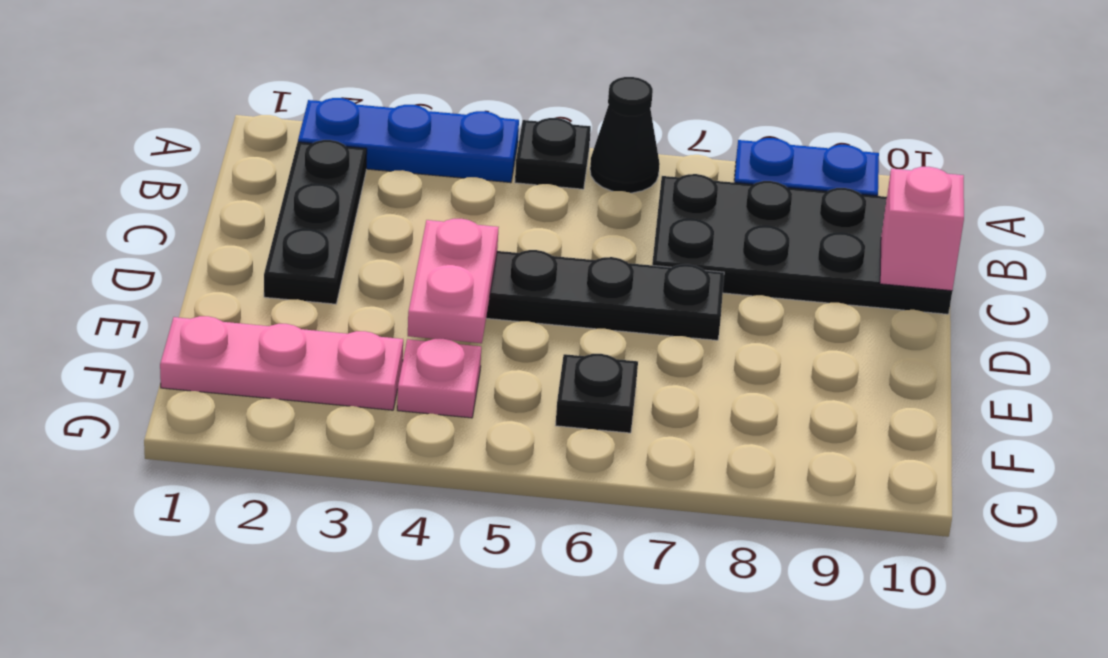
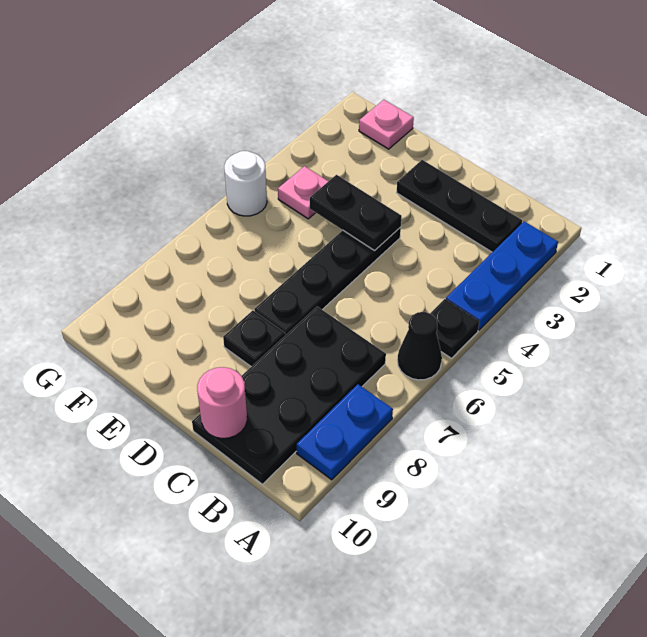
pink 1x1 brick [880,167,964,291] -> pink 1x1 round brick [197,367,247,438]
pink 1x2 plate [408,219,499,343] -> black 1x2 plate [310,175,402,250]
pink 1x3 plate [160,316,403,410] -> pink 1x1 plate [359,100,414,149]
black 1x1 plate [555,354,638,433] -> black 1x1 plate moved to [223,311,285,367]
none -> white 1x1 round brick [224,151,267,216]

